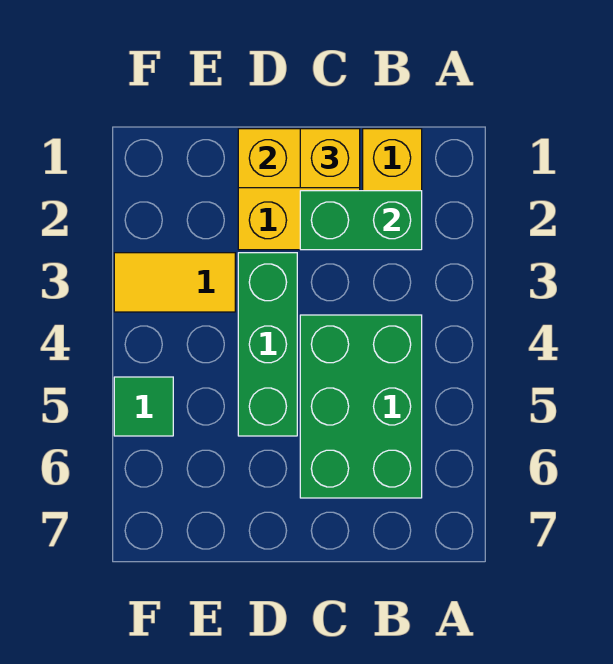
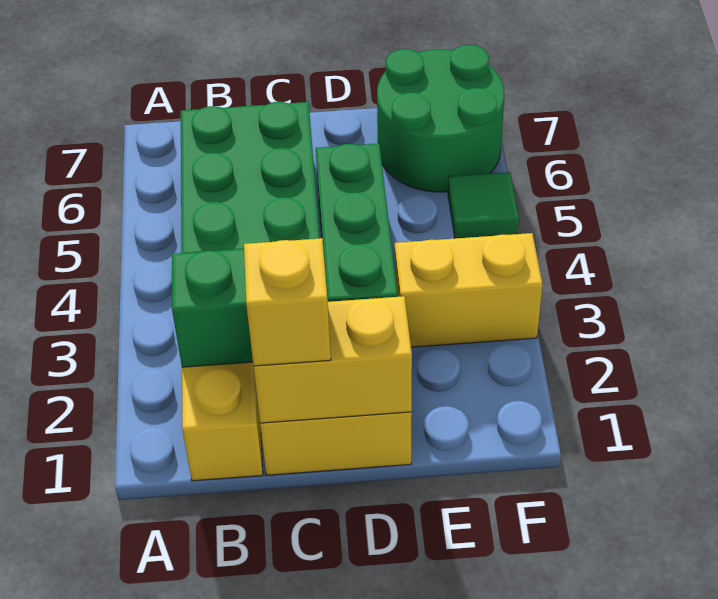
yellow 1x2 tile [114,253,235,312] -> yellow 1x2 brick [395,233,543,347]
none -> green 2x2 round brick [377,45,505,192]

